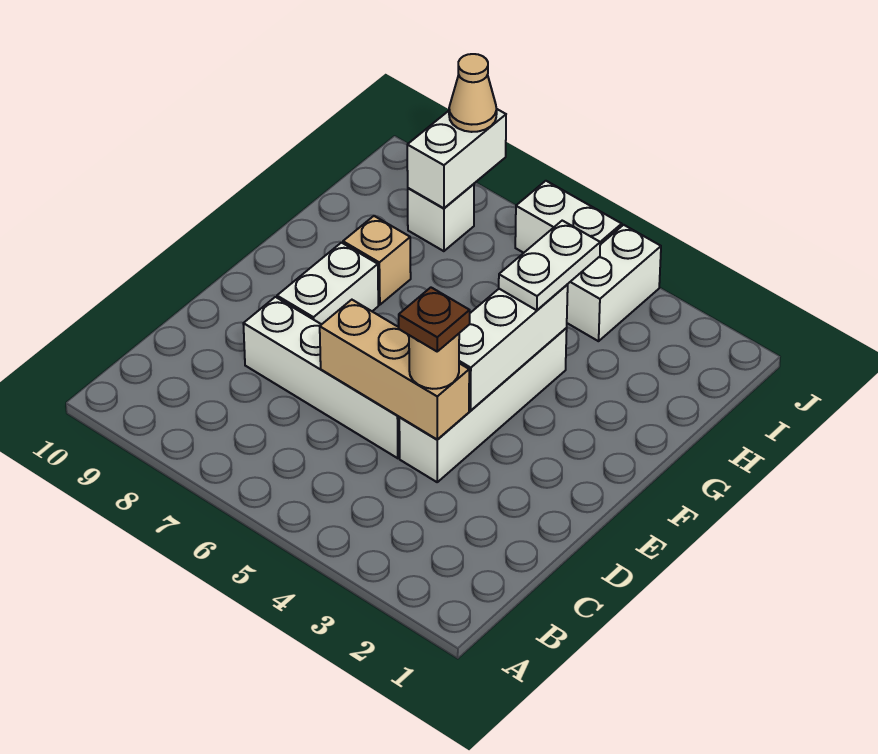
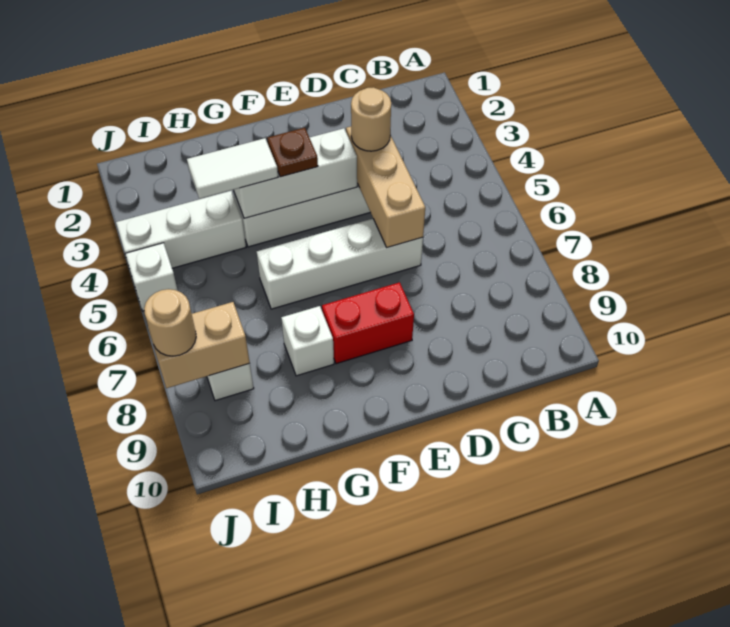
brown 1x1 plate [399,288,470,351] -> brown 1x1 plate moved to [267,128,318,177]
white 1x4 brick [243,297,400,458] -> white 1x4 brick turned to [257,219,423,309]
white 1x2 brick [277,243,378,324] -> red 1x2 brick [322,282,414,364]
white 1x2 plate [499,221,600,310] -> white 1x2 tile [187,138,278,199]
tan 1x1 brick [343,216,411,305] -> white 1x1 brick [281,306,334,376]
white 1x2 brick [567,225,661,341] -> white 1x3 brick [116,191,246,268]
white 1x2 brick [407,109,506,208] -> tan 1x2 brick [154,302,250,388]
white 1x2 brick [515,181,622,253] -> white 1x1 brick [125,243,178,311]
tan 1x1 cone [449,54,497,132] -> tan 1x1 round brick [144,289,196,356]

